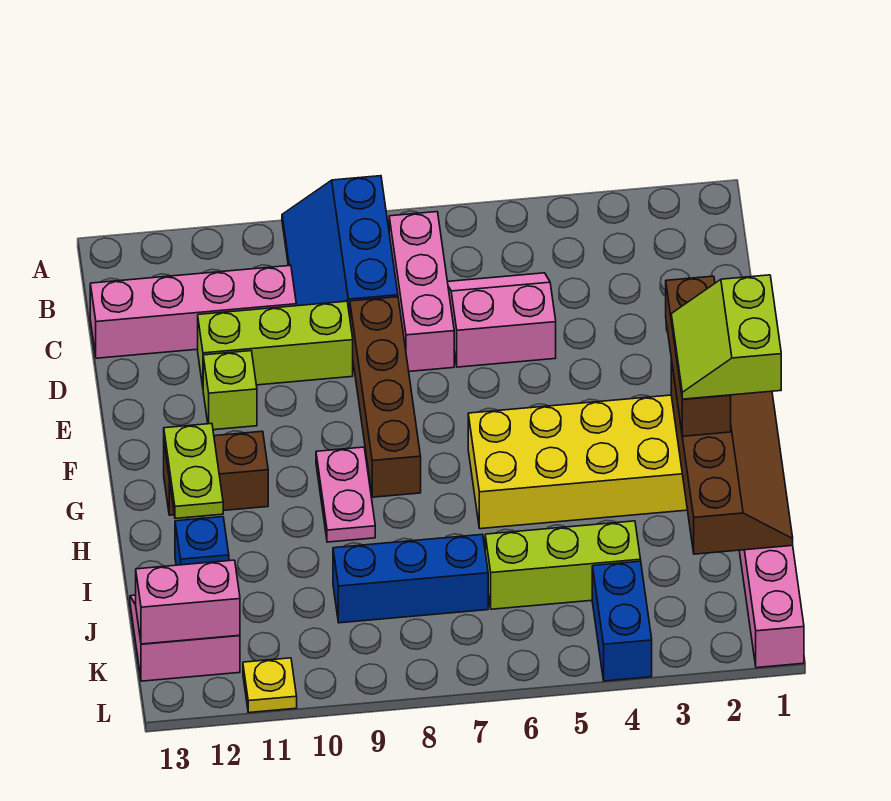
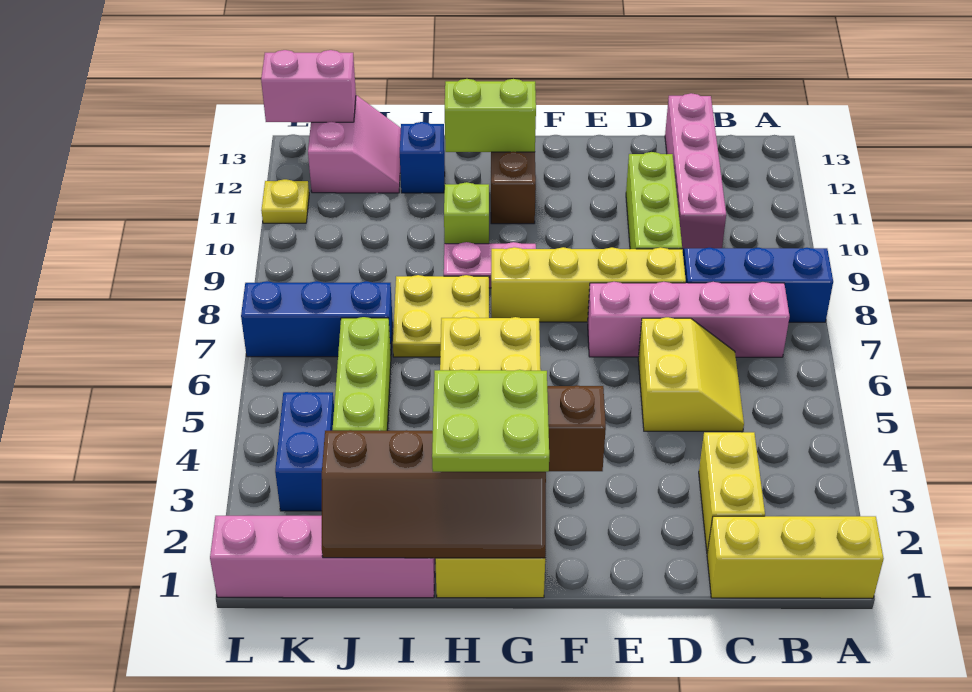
none -> yellow 1x3 brick [707,516,884,598]
pink 1x3 brick [389,212,454,371] -> pink 1x4 brick [588,282,790,357]
none -> yellow 1x2 brick [699,432,765,553]
pink 2x2 slope [448,273,556,367] -> yellow 2x2 slope [638,317,744,432]
brown 1x4 brick [350,297,421,497] -> yellow 1x4 brick [491,247,686,322]
lime 1x1 brick [203,351,257,430] -> lime 1x1 brick moved to [444,182,489,244]
lime 2x2 slope [671,275,781,399] -> lime 2x2 plate [432,370,549,472]
lime 1x2 plate [164,424,223,518] -> lime 1x2 brick [445,79,536,152]
none -> yellow 2x2 plate [393,275,489,357]
blue 1x3 brick [333,534,488,623] -> blue 1x3 brick turned to [241,281,393,357]
blue 1x2 brick [592,561,652,681] -> blue 1x2 brick turned to [275,392,334,511]
pink 1x2 brick [136,560,240,644] -> pink 1x2 brick turned to [261,50,356,122]

